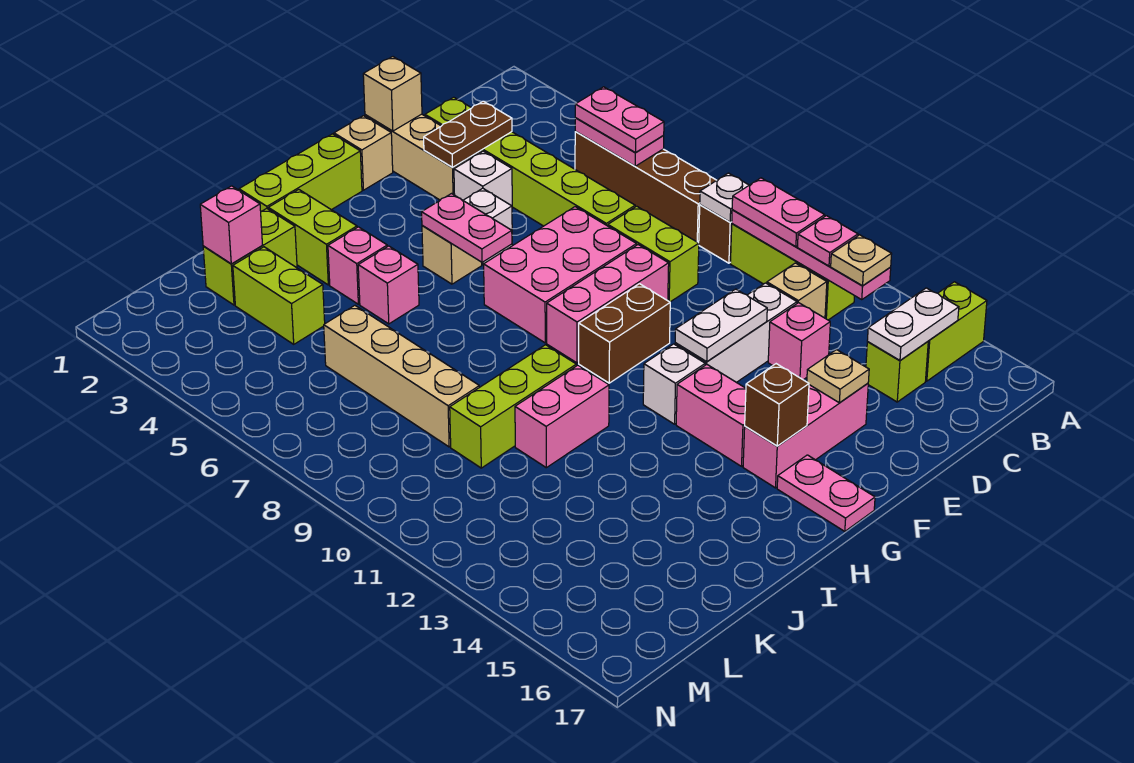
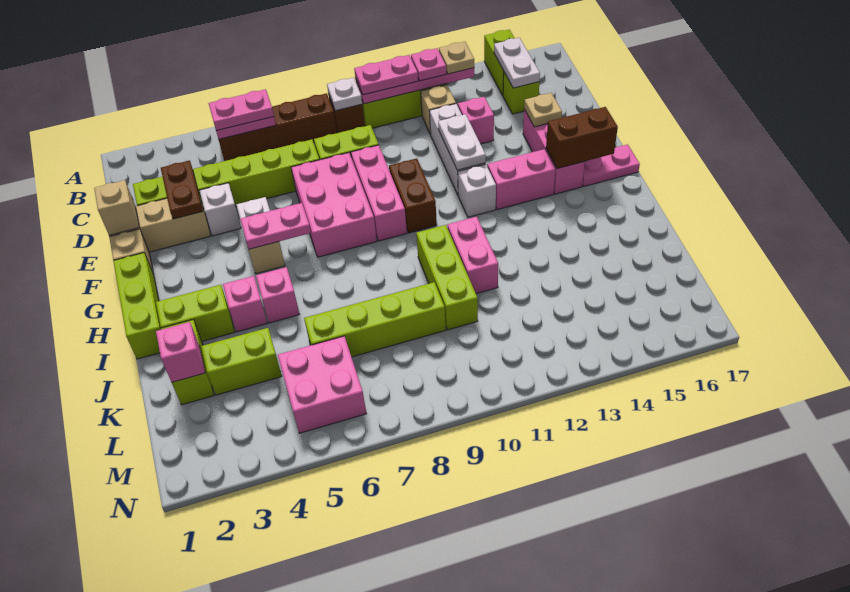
brown 1x1 brick [745,364,809,446] -> brown 1x2 brick [546,107,618,169]
tan 1x4 brick [324,306,479,447] -> lime 1x4 brick [304,282,446,357]
none -> pink 2x2 brick [278,336,366,433]

